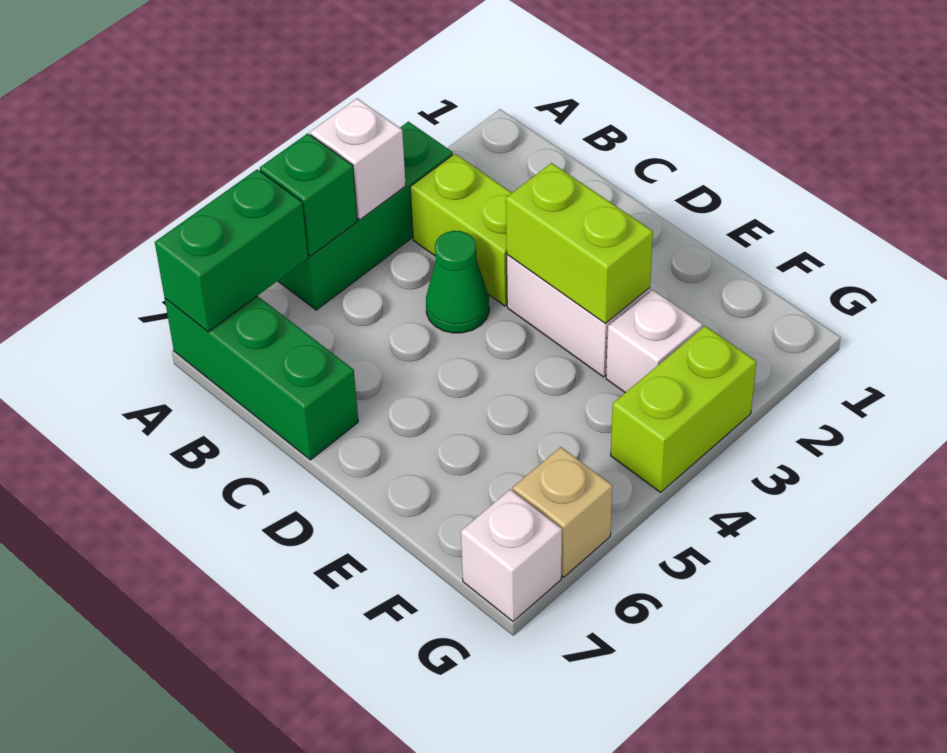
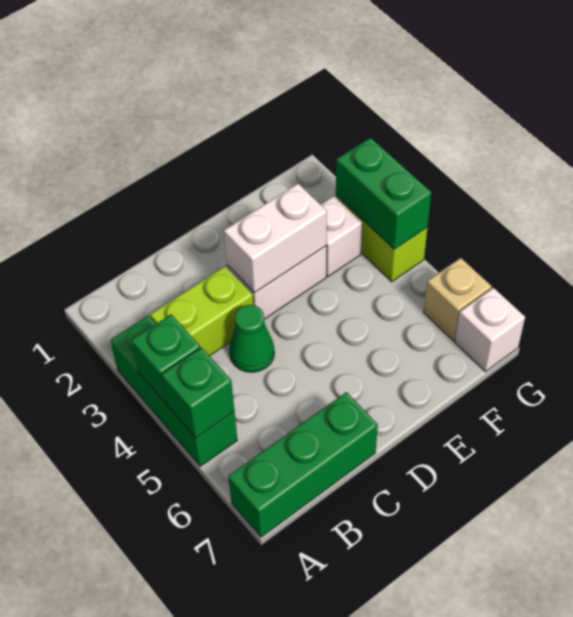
white 1x1 brick [310,99,406,220] -> green 1x1 brick [132,314,200,403]
green 1x2 brick [155,169,308,332] -> green 1x2 brick moved to [336,138,431,249]
lime 1x2 brick [506,163,653,323] -> white 1x2 brick [224,184,327,293]

